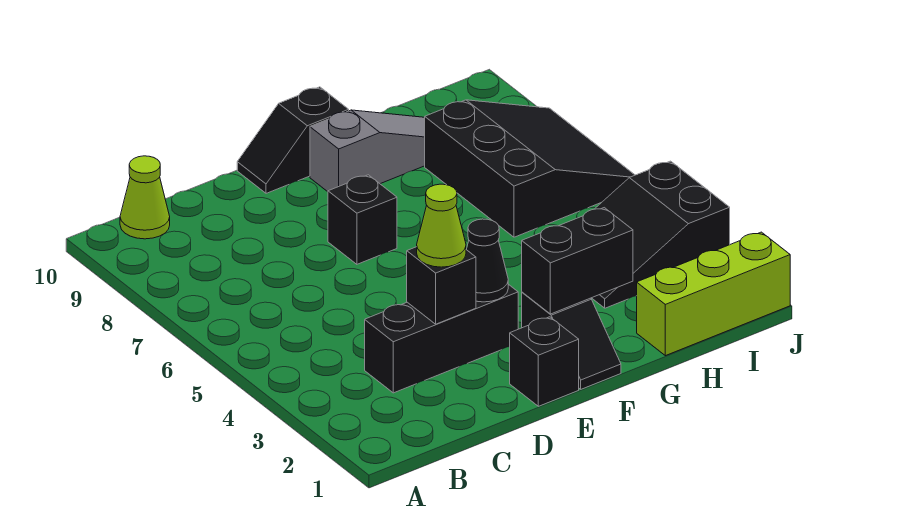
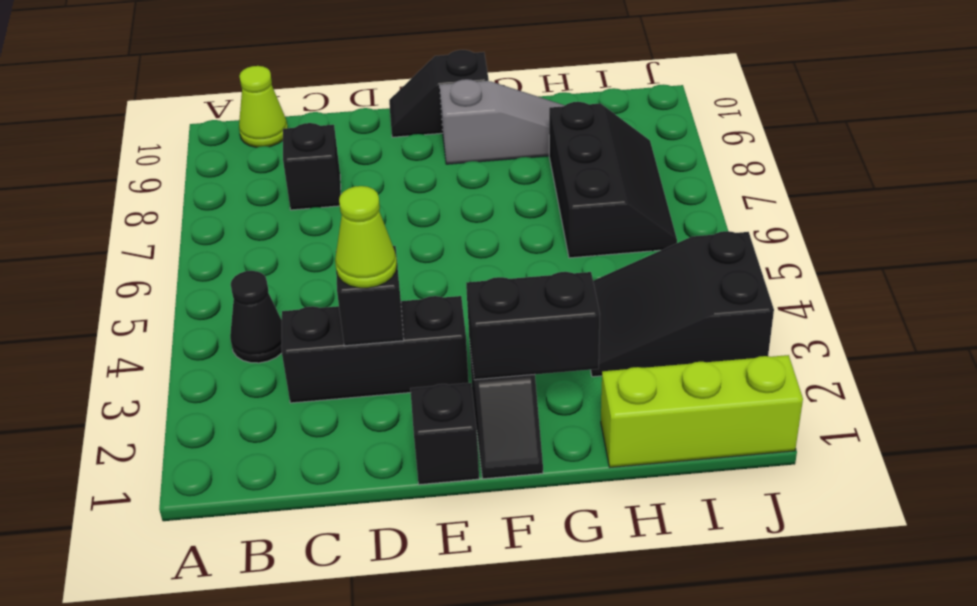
black 1x1 cone [466,219,508,302] -> black 1x1 cone moved to [230,271,282,363]
black 1x1 brick [328,175,397,264] -> black 1x1 brick moved to [283,123,341,210]
black 3x3 slope [425,100,635,237] -> black 2x3 slope [549,102,677,258]

